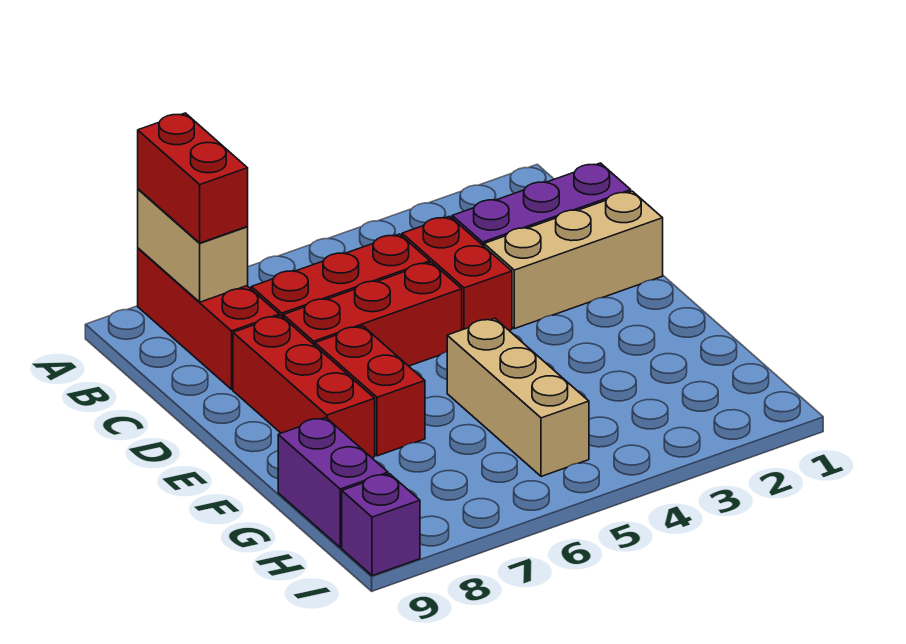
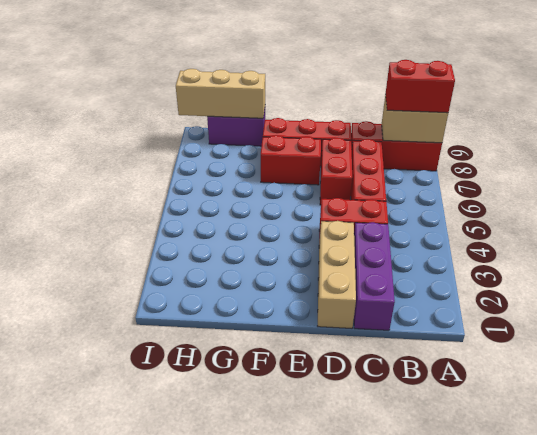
red 1x3 brick [283,262,462,366] -> red 1x2 brick [320,138,352,205]
tan 1x3 brick [447,318,589,476] -> tan 1x3 brick moved to [176,69,265,118]
purple 1x1 brick [342,474,420,576] -> none

